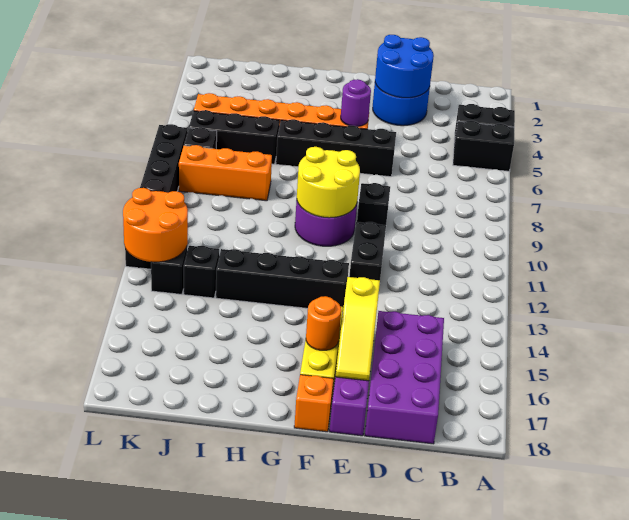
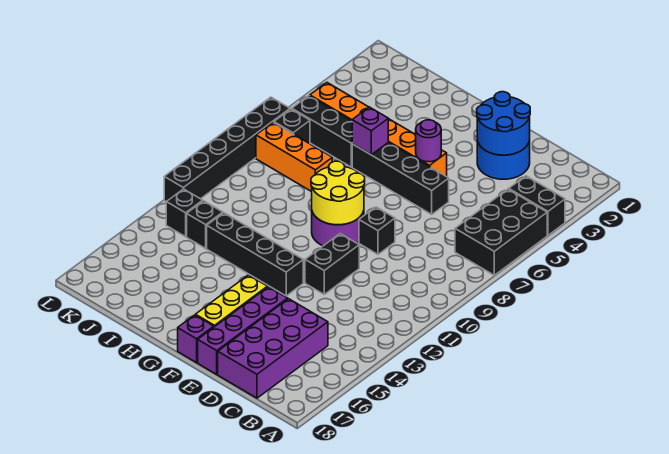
black 1x2 brick [453,121,514,171] -> black 2x3 brick [455,189,547,275]
yellow 1x3 slope [336,277,380,381] -> none
orange 1x1 round brick [306,296,341,350] -> none
orange 1x1 brick [294,375,334,432] -> purple 1x1 brick [178,315,214,363]
none -> purple 1x1 brick [352,107,388,155]
orange 2x2 round brick [123,188,188,262] -> none

